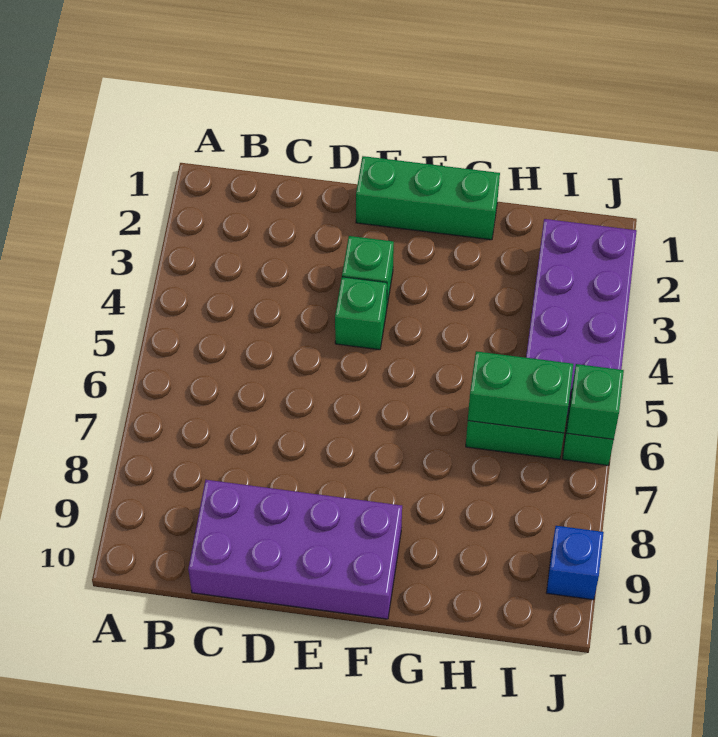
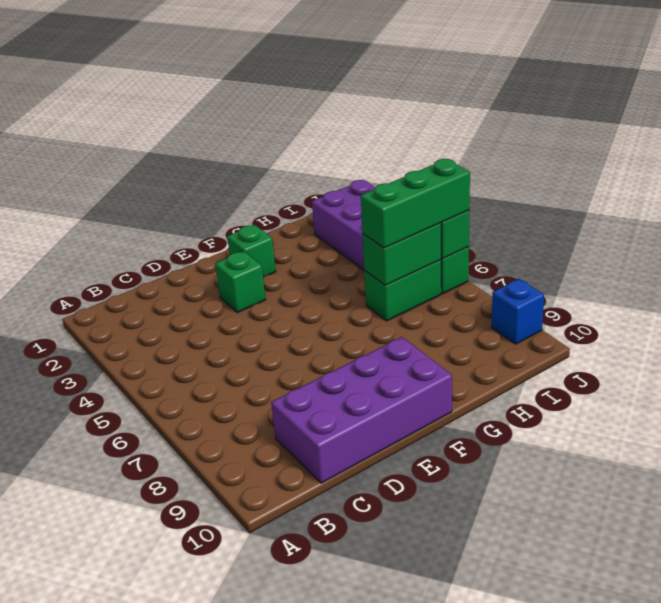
green 1x3 brick [356,156,500,240] -> green 1x3 brick moved to [361,159,470,248]
green 1x1 brick [335,277,387,350] -> green 1x1 brick moved to [227,225,276,277]

